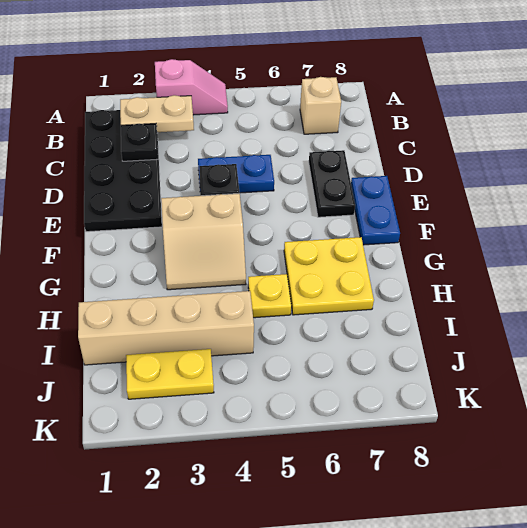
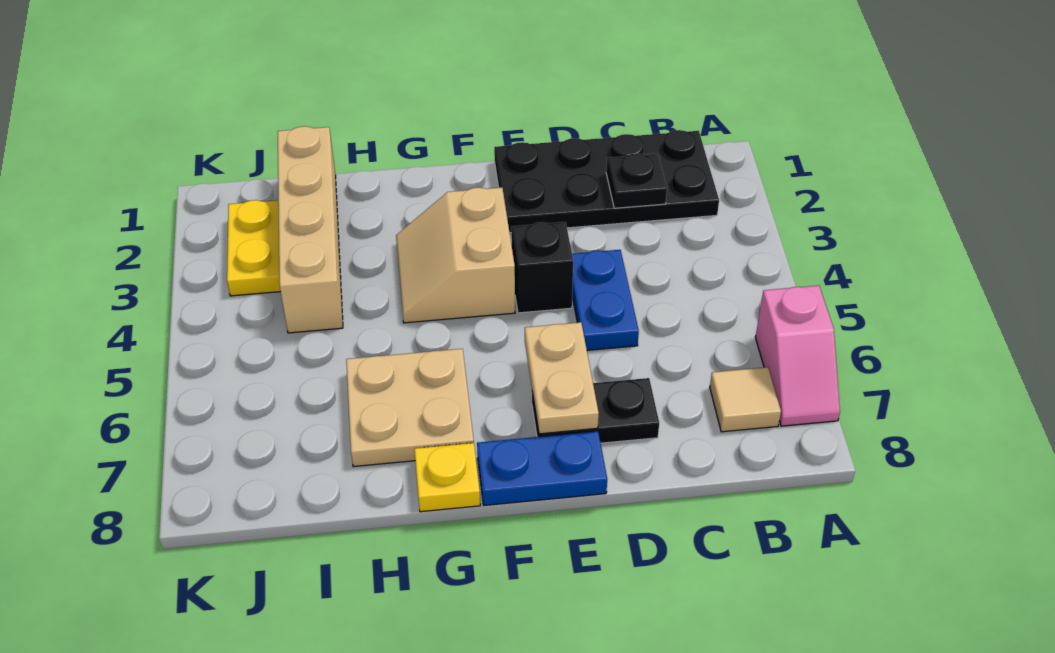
pink 1x2 slope [155,59,228,115] -> pink 1x2 slope moved to [755,285,840,426]
tan 1x2 plate [120,95,194,132] -> tan 1x2 plate moved to [525,322,599,434]
tan 1x1 brick [300,77,341,134] -> tan 1x1 tile [710,367,781,432]
yellow 2x2 plate [284,237,374,315] -> tan 2x2 plate [346,349,474,467]
yellow 1x1 plate [248,274,291,318] -> yellow 1x1 plate moved to [414,443,480,512]

